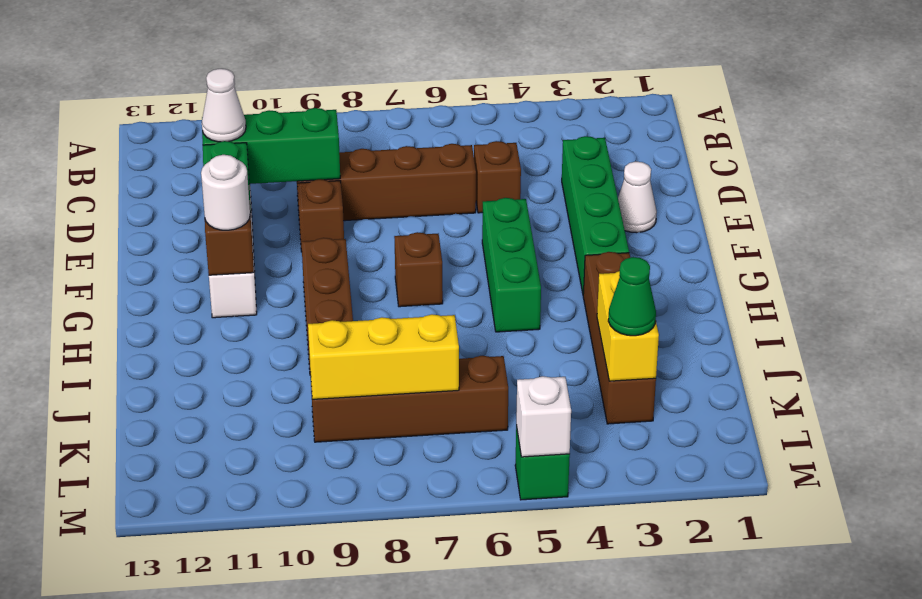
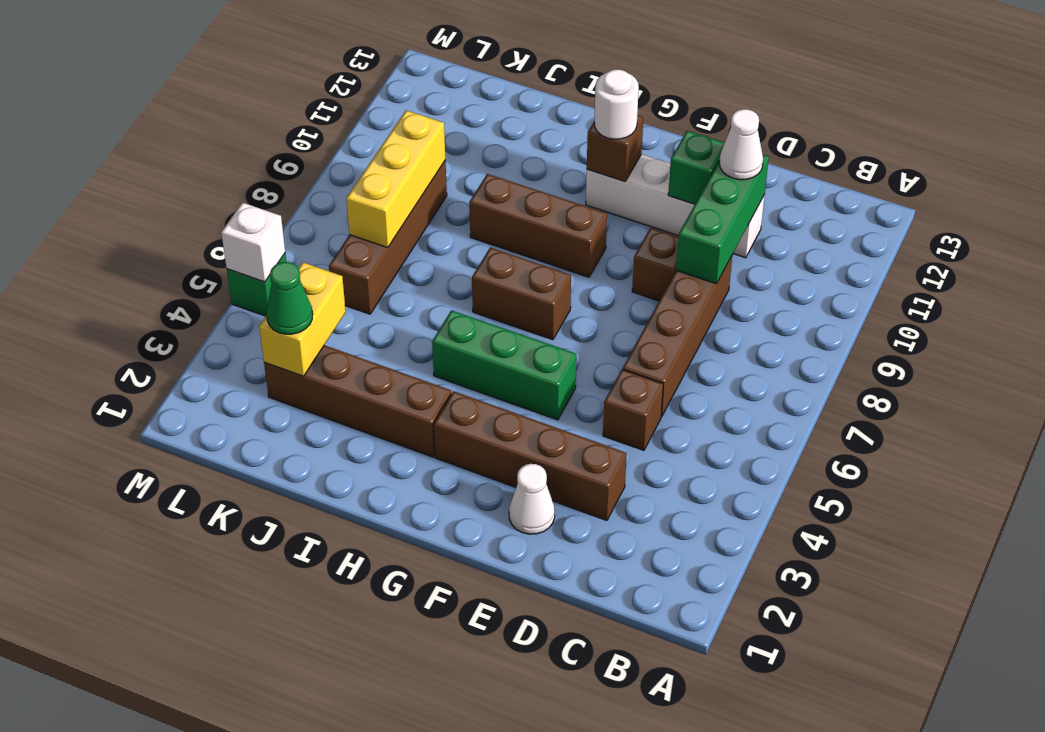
green 1x4 brick [562,136,629,293] -> brown 1x4 brick [434,391,627,520]
brown 1x1 brick [394,232,443,307] -> brown 1x2 brick [472,247,571,340]
yellow 1x2 brick [597,271,659,381] -> yellow 1x2 brick turned to [259,262,346,376]

